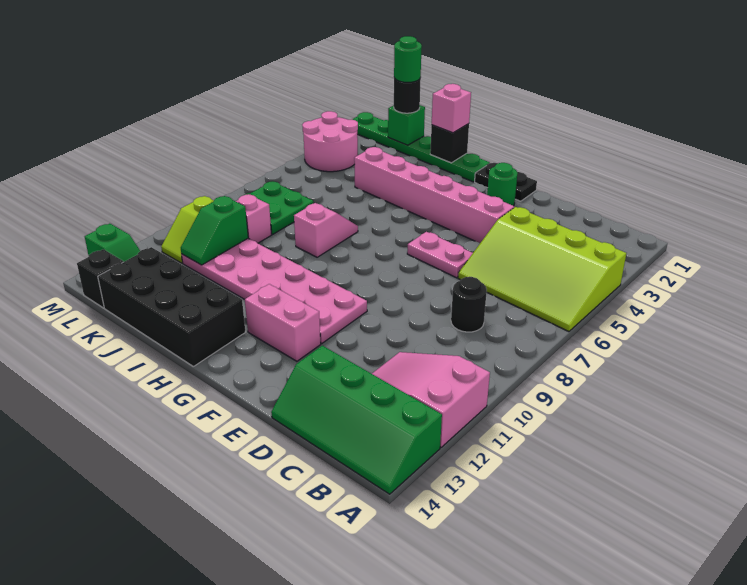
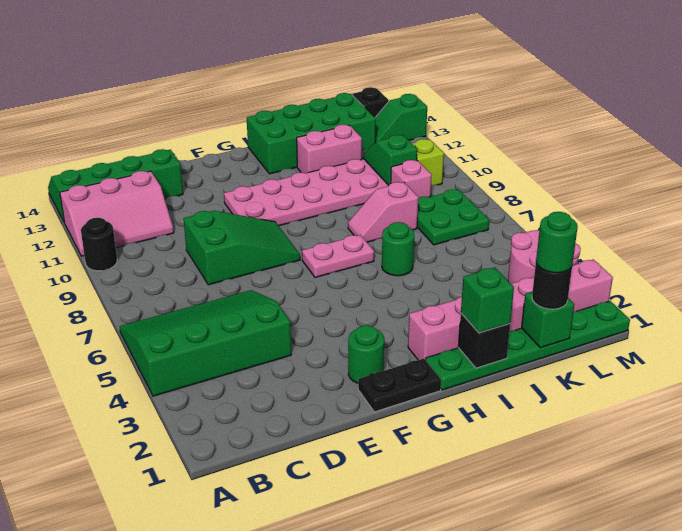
lime 3x4 slope [458,207,626,331] -> green 3x4 slope [120,290,291,396]
pink 2x3 slope [372,352,490,447] -> pink 2x3 slope turned to [60,171,174,256]
black 1x1 round brick [451,277,487,332] -> black 1x1 round brick moved to [81,218,117,271]
none -> green 2x3 slope [184,211,300,285]
pink 1x6 brick [354,147,514,243] -> pink 1x6 brick moved to [408,259,613,360]
pink 1x2 plate [407,232,473,278] -> pink 1x2 plate moved to [302,235,374,278]
pink 1x2 brick [245,284,321,361] -> pink 1x2 brick moved to [297,125,362,173]
black 2x4 brick [98,247,245,366] -> green 2x4 brick [247,93,376,174]
pink 1x1 brick [432,84,471,133] -> green 1x1 brick [461,267,514,333]
none -> green 1x1 round brick [382,222,414,276]
pink 1x2 slope [294,203,358,257] -> pink 1x2 slope turned to [348,182,418,242]

